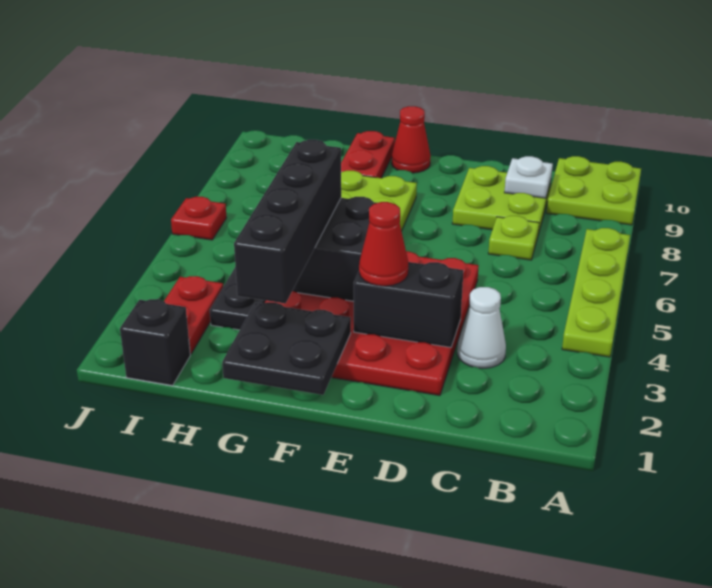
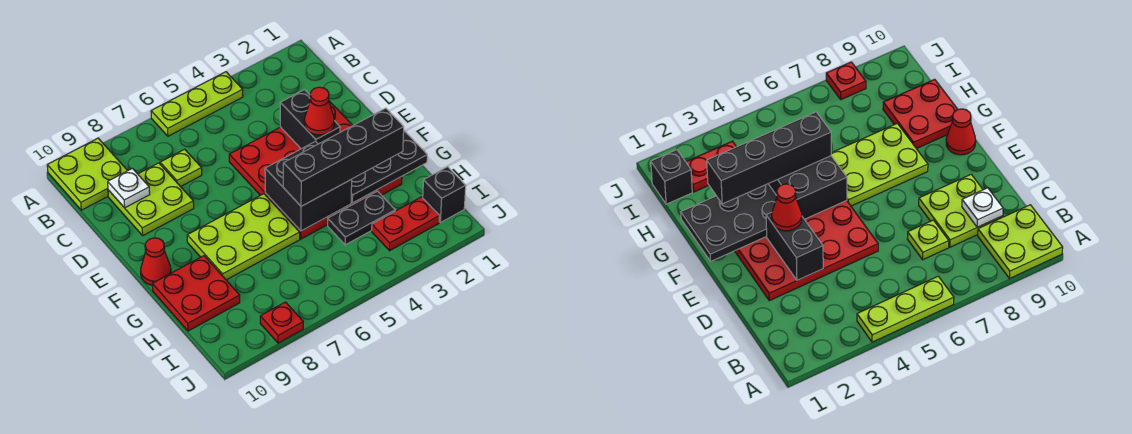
lime 1x4 plate [562,228,630,357] -> lime 1x3 plate [151,72,243,136]
white 1x1 cone [457,287,506,368] -> none
black 2x2 plate [222,302,351,395] -> black 2x3 plate [351,131,427,203]
red 1x2 plate [341,131,395,178] -> red 2x2 plate [152,256,240,331]
red 1x1 plate [171,197,227,240] -> red 1x1 plate moved to [260,302,303,343]

